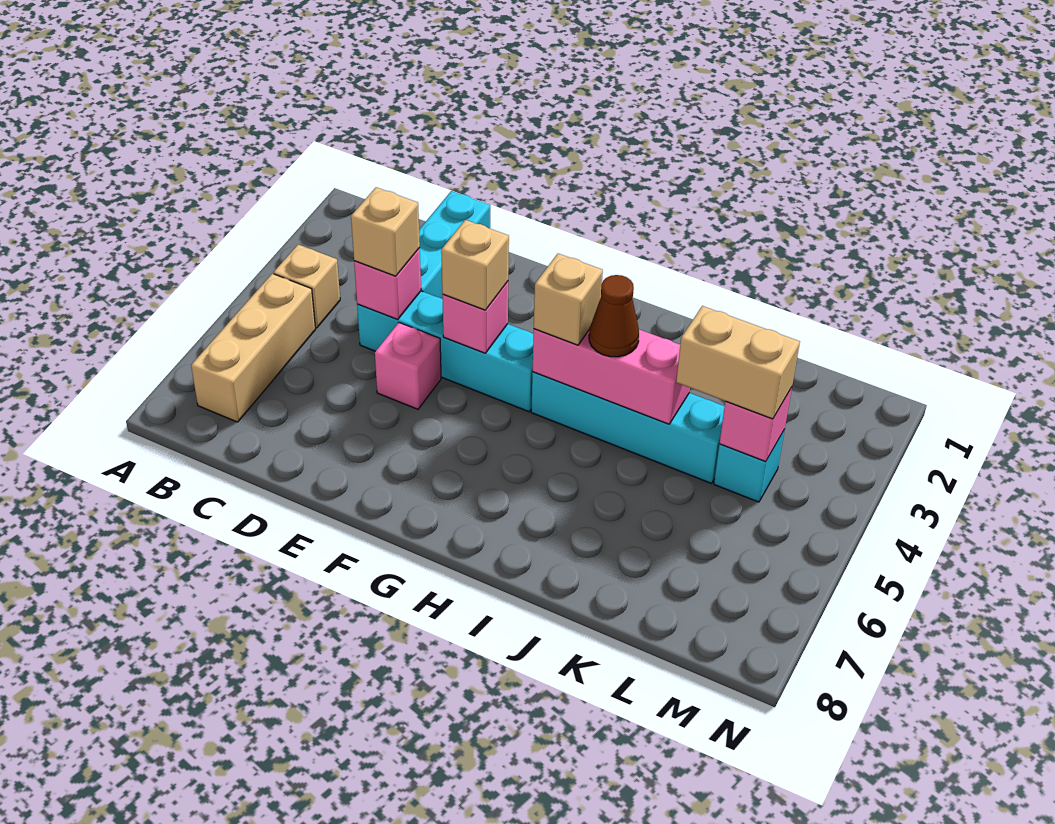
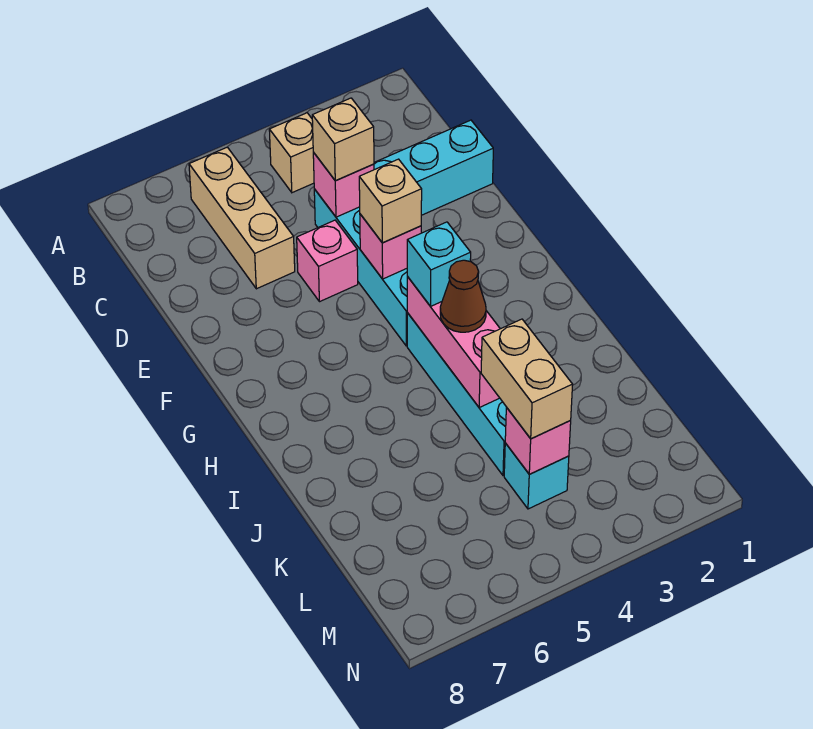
tan 1x3 brick [191,274,315,422] -> tan 1x3 brick turned to [189,147,295,289]
tan 1x1 brick [534,254,603,345] -> cyan 1x1 brick [407,222,471,306]

